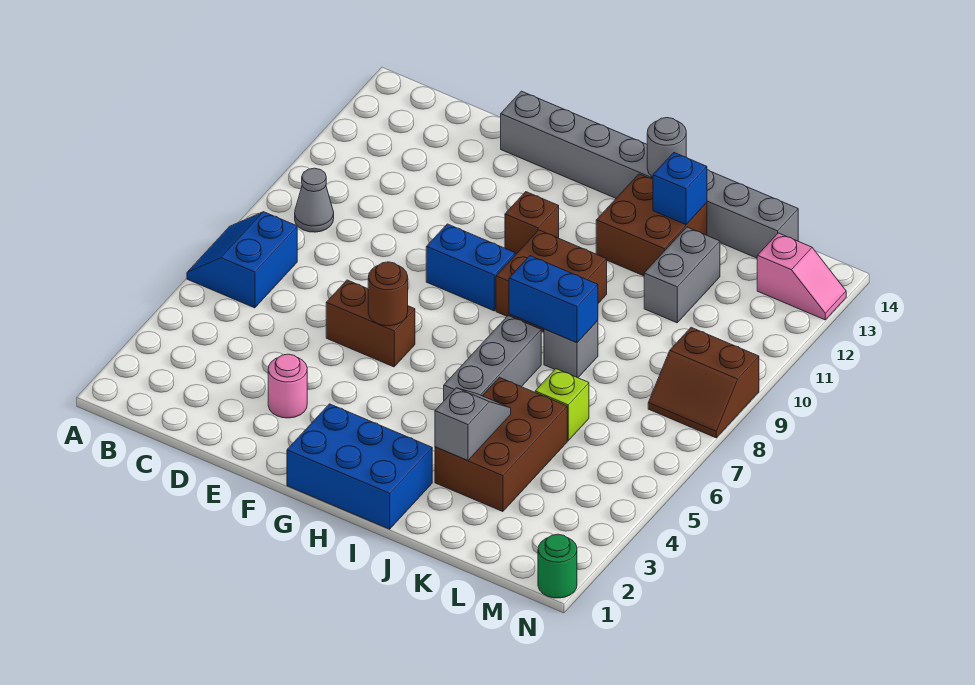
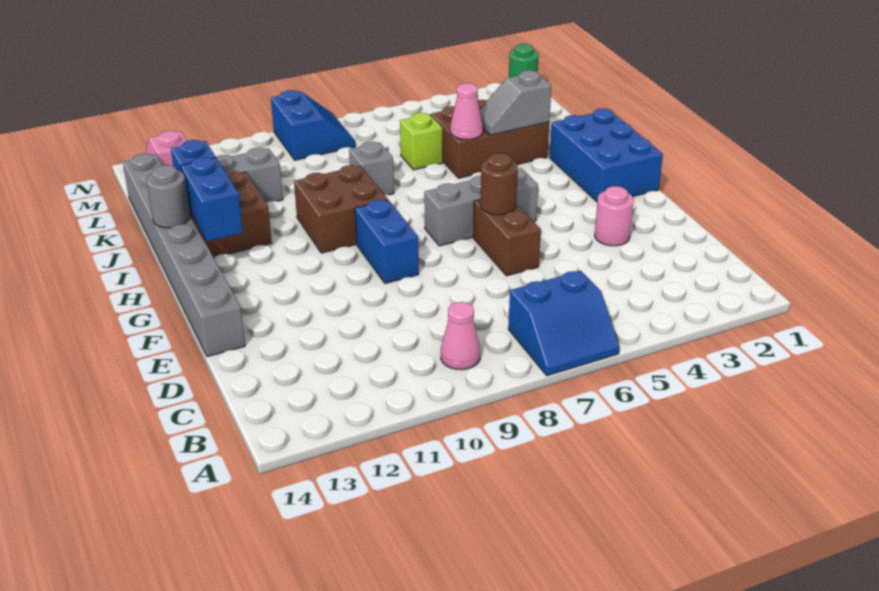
grey 1x1 cone [295,168,334,232] -> pink 1x1 cone [441,302,480,370]
brown 1x1 brick [505,192,559,254] -> none
grey 1x3 brick [444,316,541,400] -> grey 1x3 brick moved to [424,168,538,246]
blue 1x2 brick [509,256,598,343] -> blue 1x2 brick moved to [181,157,243,241]
none -> pink 1x1 cone [450,83,483,139]
brown 2x2 slope [648,327,759,438] -> blue 2x2 slope [271,90,355,160]

